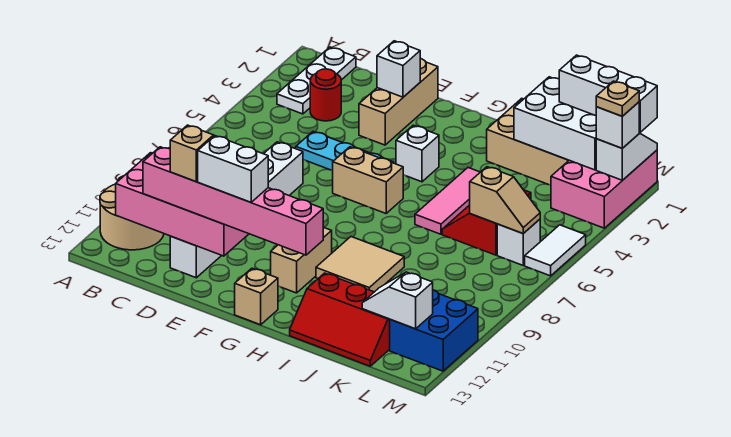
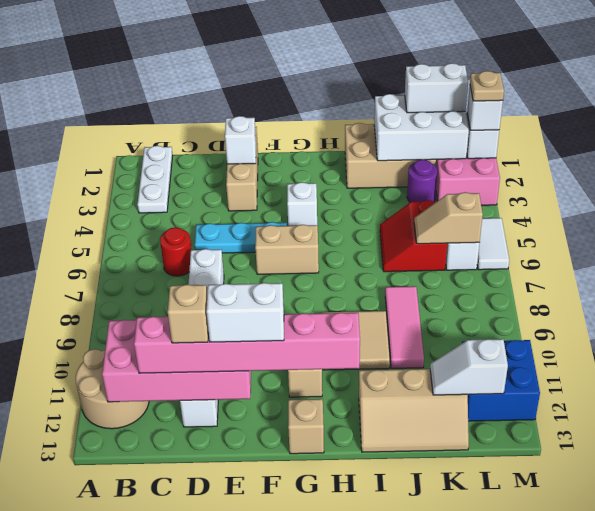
red 1x1 round brick [310,69,341,121] -> red 1x1 round brick moved to [160,227,191,276]
pink 1x3 tile [415,168,480,234] -> pink 1x3 tile moved to [385,286,424,368]
red 2x3 slope [290,273,390,366] -> tan 2x3 slope [359,369,469,452]
white 1x3 brick [559,55,657,132] -> white 1x2 brick [405,63,468,113]
none -> purple 1x1 round brick [407,160,437,202]
tan 1x2 slope [470,167,540,233] -> tan 1x2 slope turned to [414,192,483,244]

